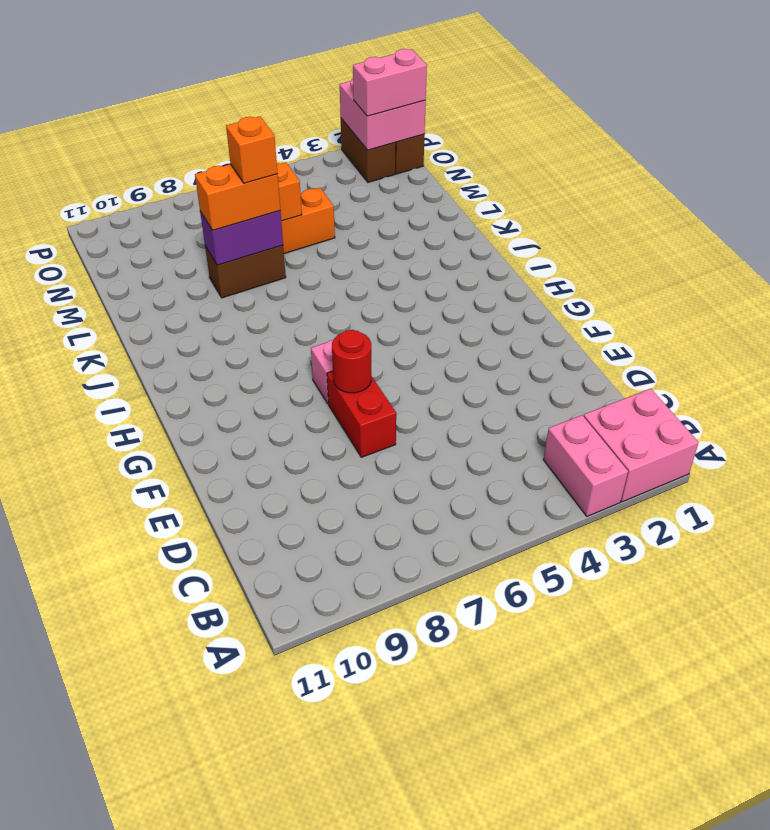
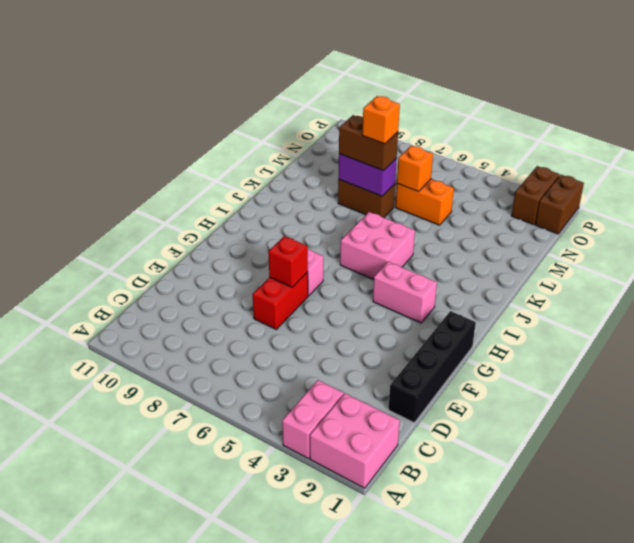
none -> black 1x4 brick [389,311,476,423]
red 1x1 round brick [332,330,371,393] -> red 1x1 brick [268,236,308,287]
orange 1x2 brick [195,164,280,231] -> brown 1x2 brick [339,115,398,171]
pink 2x2 brick [340,79,426,150] -> pink 2x2 brick moved to [340,212,415,280]
pink 1x2 brick [353,49,427,116] -> pink 1x2 brick moved to [373,262,437,323]

